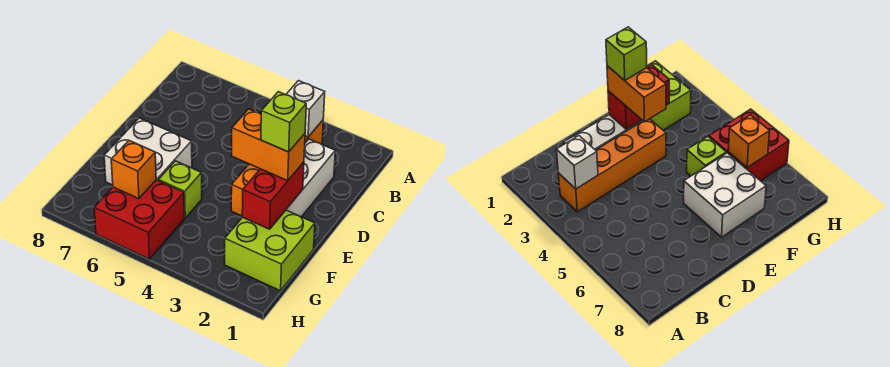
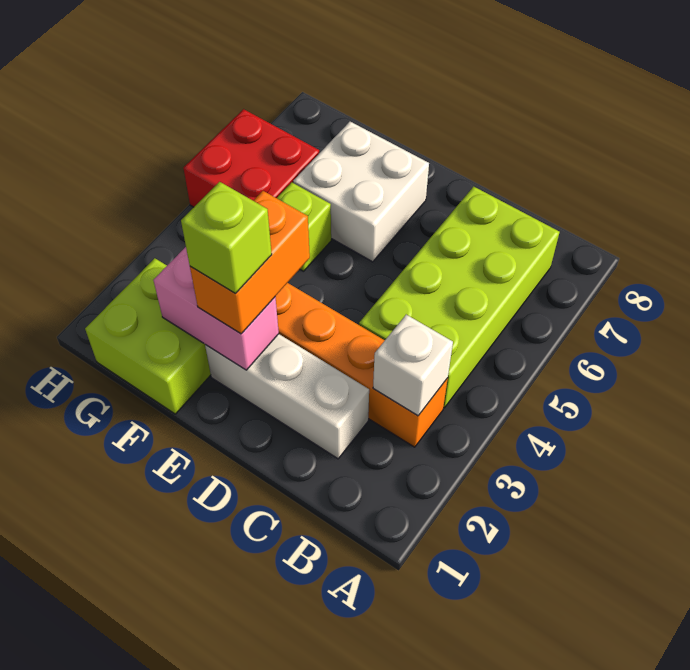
none -> lime 2x4 brick [359,187,560,408]
red 1x2 brick [242,162,304,229] -> pink 1x2 brick [153,247,279,370]
orange 1x1 brick [111,141,156,199] -> none

